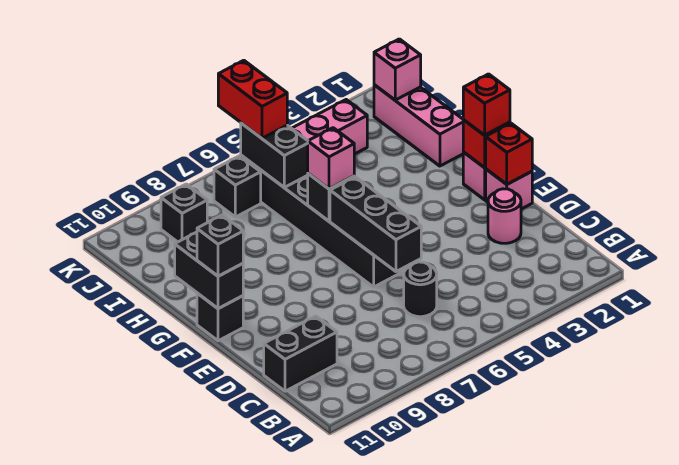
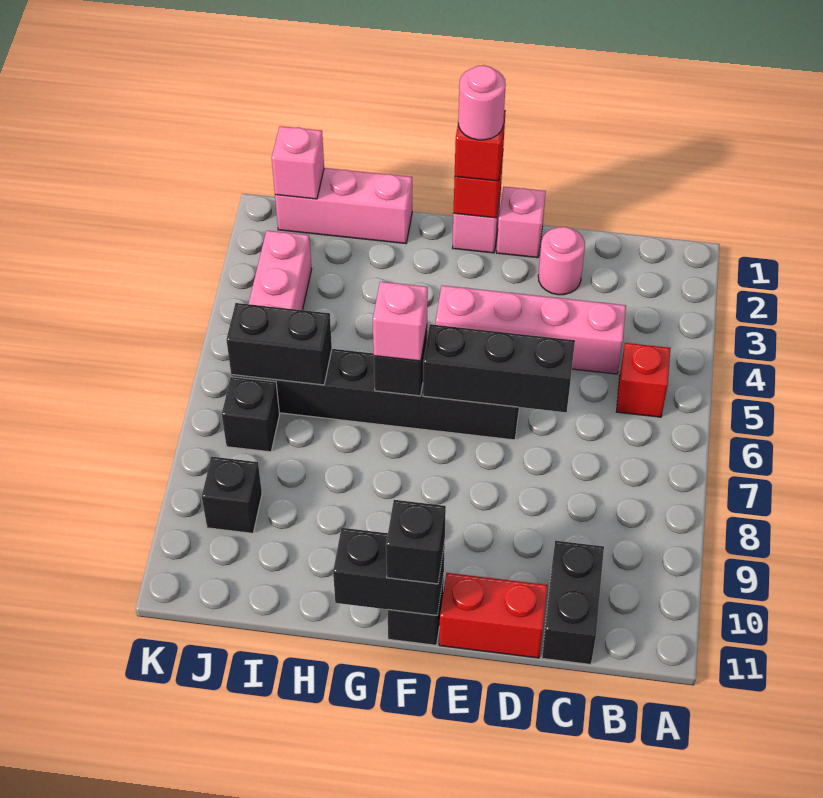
none -> pink 1x4 brick [436,285,626,374]
black 1x1 round brick [404,262,437,317] -> none
red 1x1 brick [486,123,532,184] -> red 1x1 brick moved to [616,343,670,417]
none -> pink 1x1 round brick [458,65,506,140]
red 1x2 brick [218,60,287,138] -> red 1x2 brick moved to [439,573,548,658]

